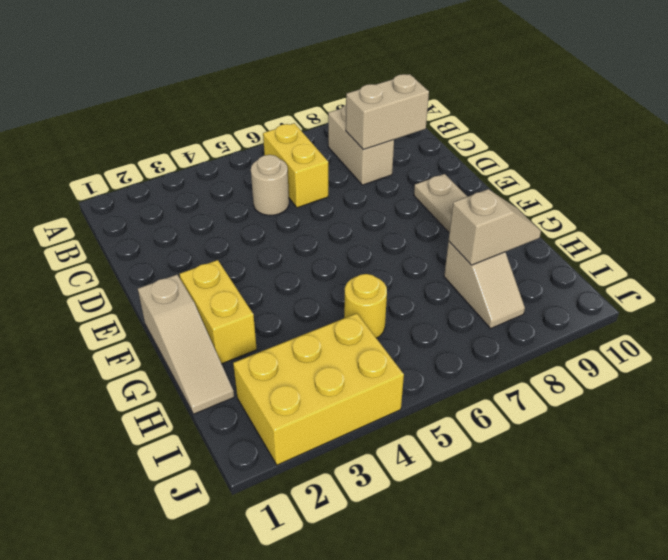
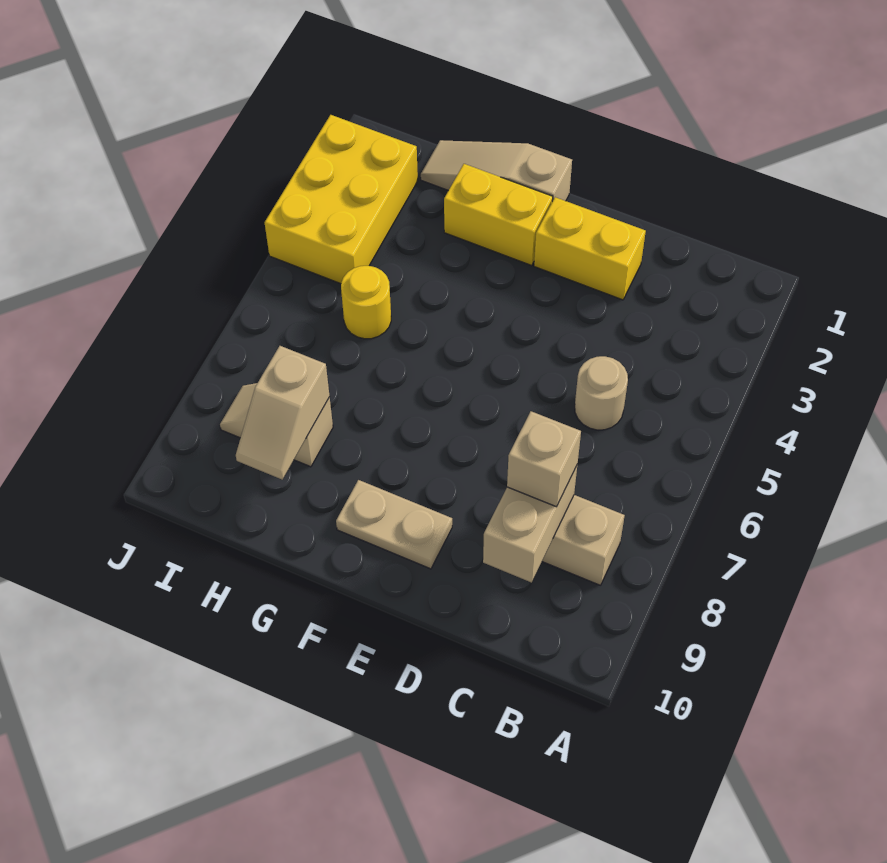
yellow 1x2 brick [263,123,328,208] -> yellow 1x2 brick moved to [534,197,646,300]
none -> tan 1x1 brick [507,411,581,507]

